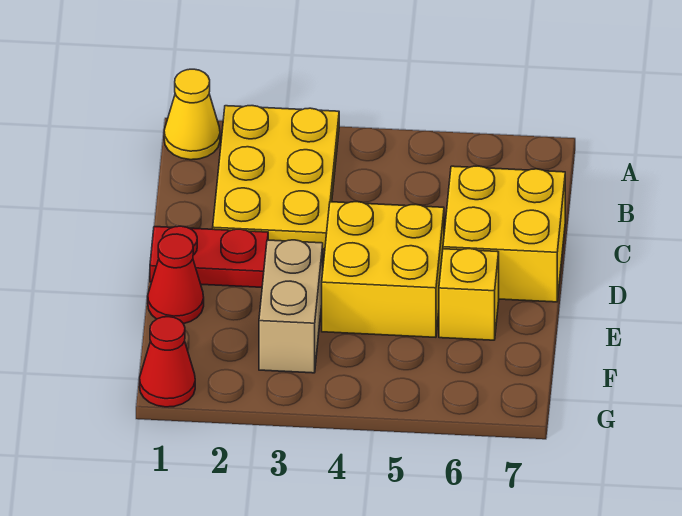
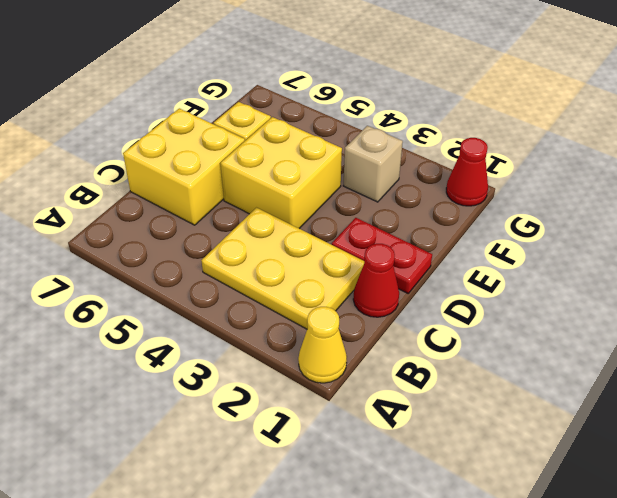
yellow 2x3 plate [213,106,339,249] -> yellow 2x3 plate turned to [201,208,364,329]
red 1x1 cone [148,234,204,324] -> red 1x1 cone moved to [353,244,399,317]
tan 1x2 brick [259,240,323,373] -> tan 1x1 brick [343,126,403,202]

